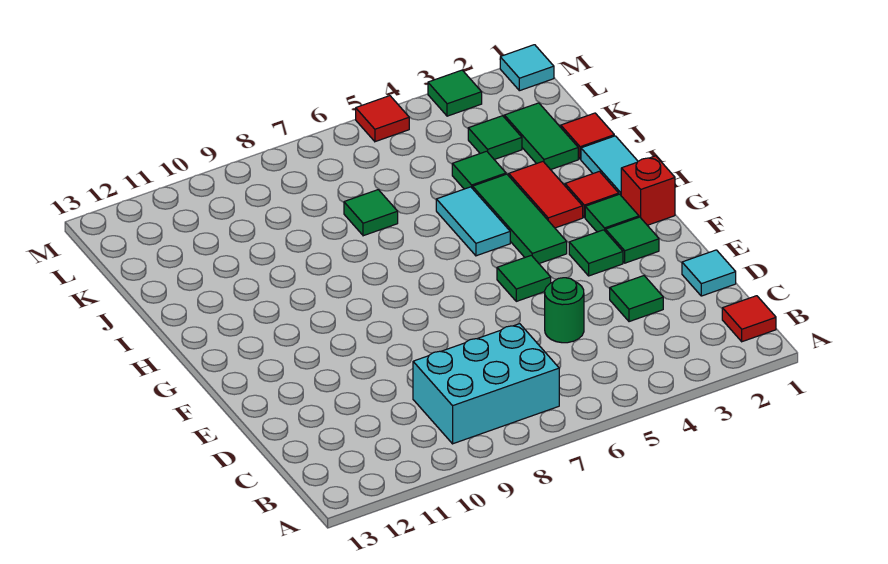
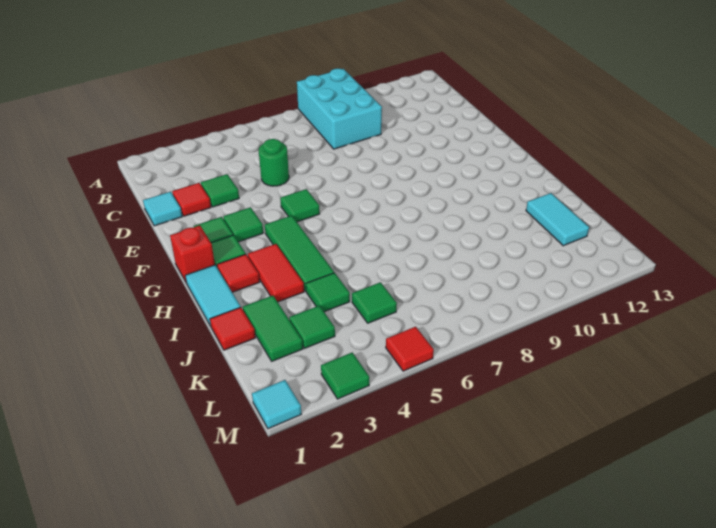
red 1x1 tile [722,296,776,342] -> red 1x1 tile moved to [172,183,211,216]
cyan 2x3 brick [413,324,559,444] -> cyan 2x3 brick turned to [297,68,382,149]
cyan 1x2 tile [436,187,510,256] -> cyan 1x2 tile moved to [526,193,589,246]
green 1x1 tile [344,190,398,236] -> green 1x1 tile moved to [352,282,397,323]

